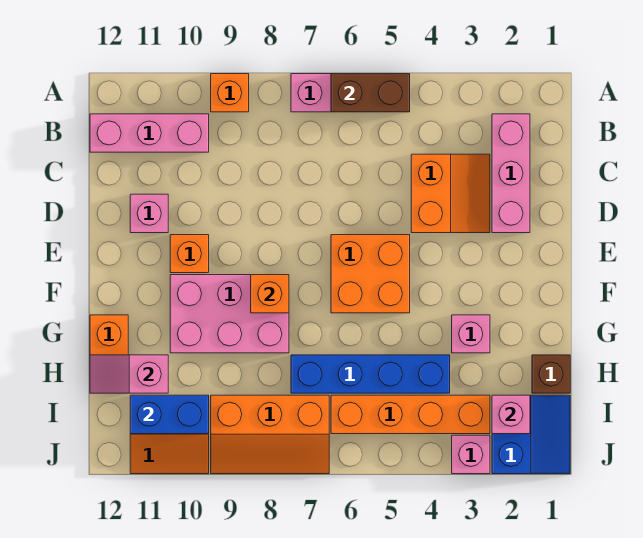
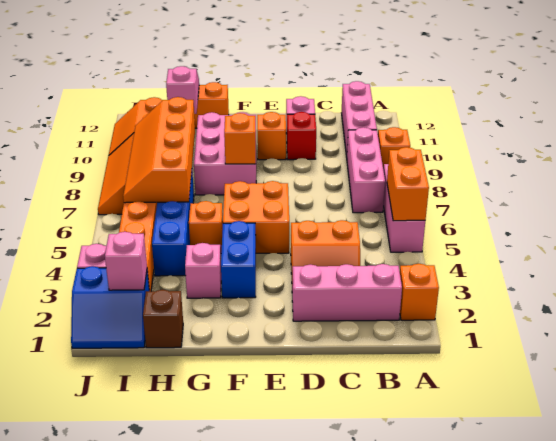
none -> orange 1x1 brick [400,264,439,320]
brown 1x2 brick [331,74,410,112] -> orange 1x2 brick [387,147,429,221]
none -> pink 1x3 brick [347,127,385,213]
none -> red 1x1 brick [287,112,316,160]
none -> orange 1x1 brick [189,201,223,253]
none -> orange 2x4 slope [123,97,195,203]
blue 1x2 brick [130,395,209,434] -> blue 1x2 brick moved to [221,221,256,298]

